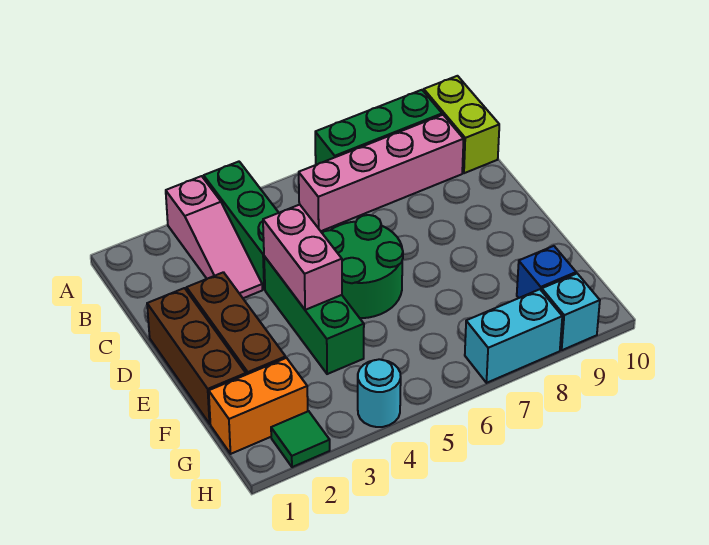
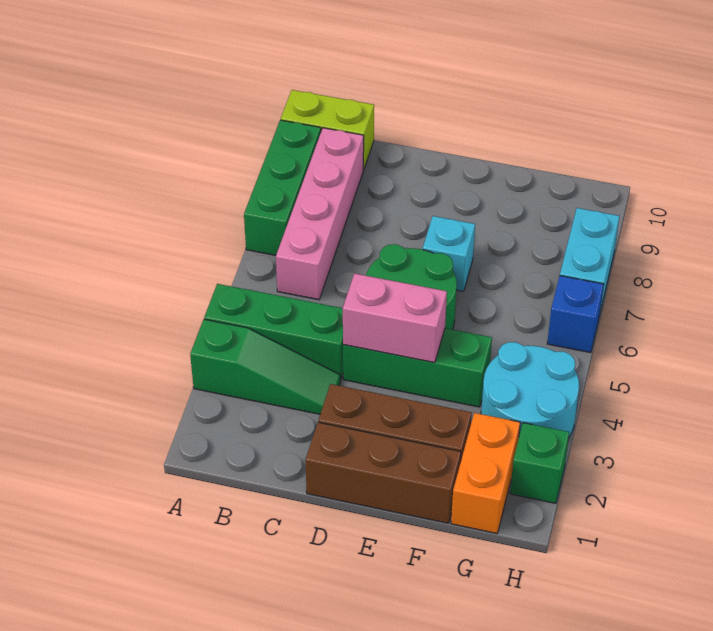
pink 1x3 slope [166,176,262,298] -> green 1x3 slope [190,319,341,414]
blue 1x1 brick [517,246,576,298] -> blue 1x1 brick moved to [547,276,604,353]
green 1x1 tile [271,411,330,467] -> green 1x1 brick [510,423,569,503]
cyan 1x1 round brick [358,359,401,427] -> cyan 2x2 round brick [481,342,579,437]
cyan 1x1 brick [542,274,600,350] -> cyan 1x1 brick moved to [423,216,475,291]

